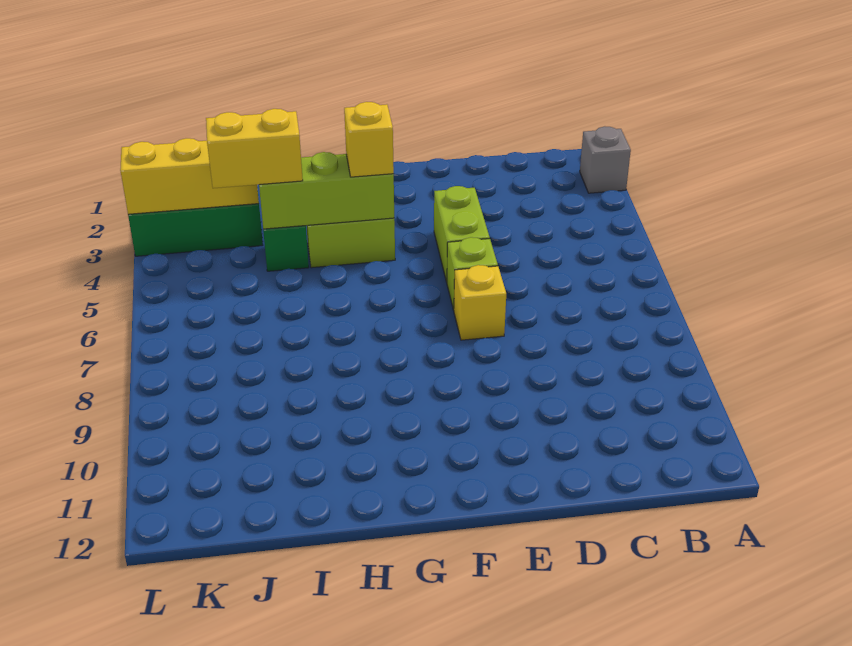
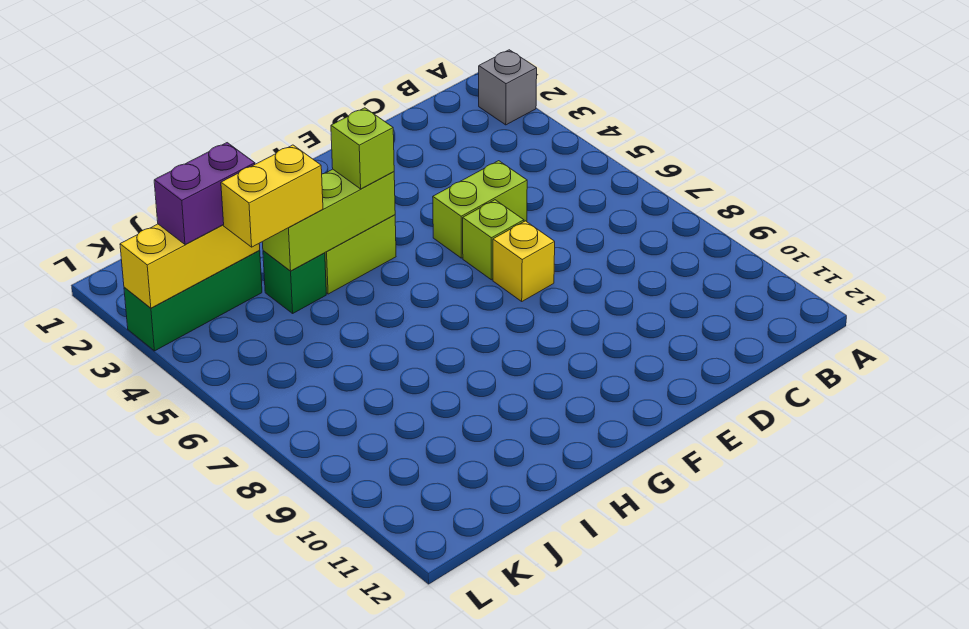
lime 1x2 brick [434,186,490,282] -> lime 1x2 brick turned to [433,161,527,258]
yellow 1x1 brick [344,102,394,177] -> lime 1x1 brick [331,108,394,189]
none -> purple 1x2 brick [154,143,255,245]

